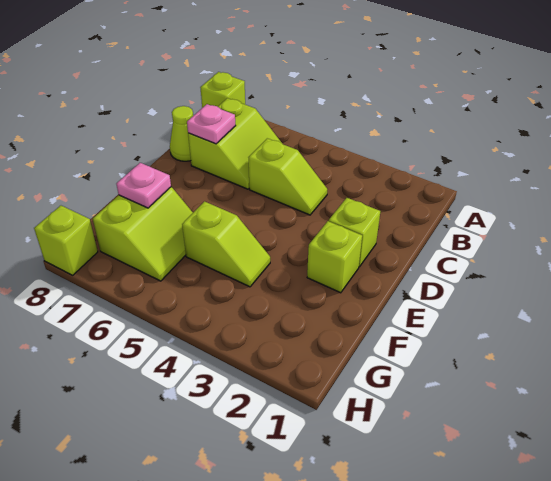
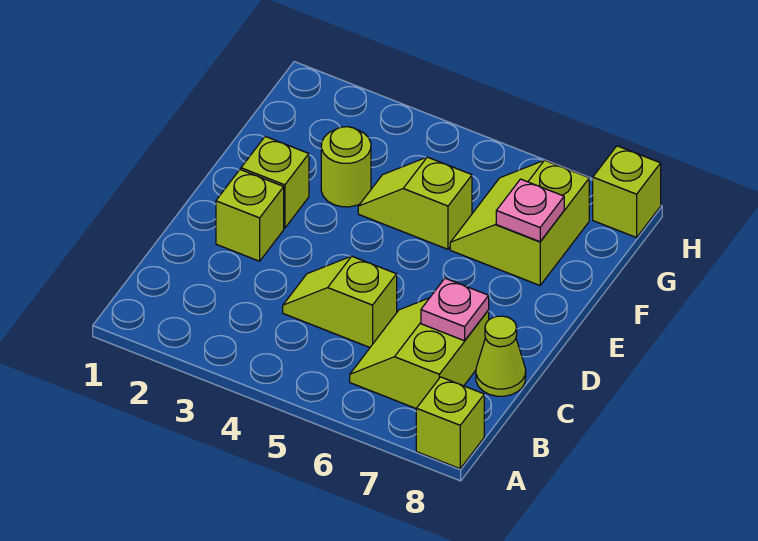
none -> lime 1x1 round brick [321,127,371,207]

